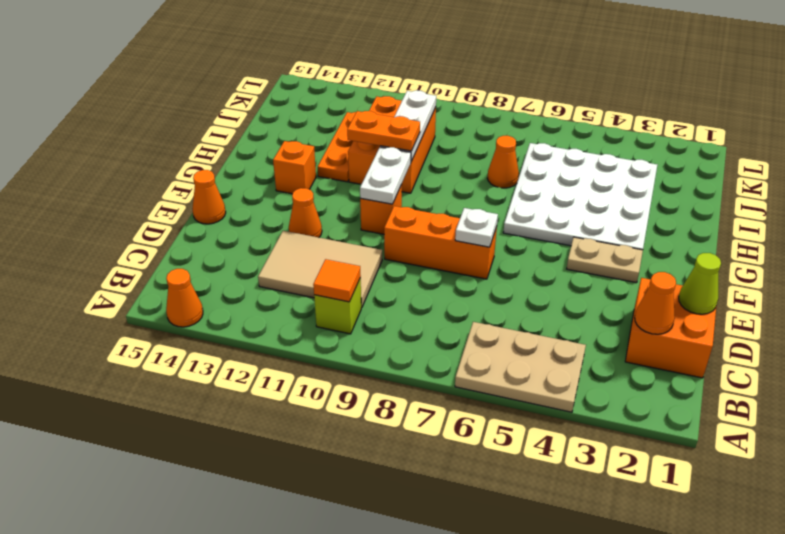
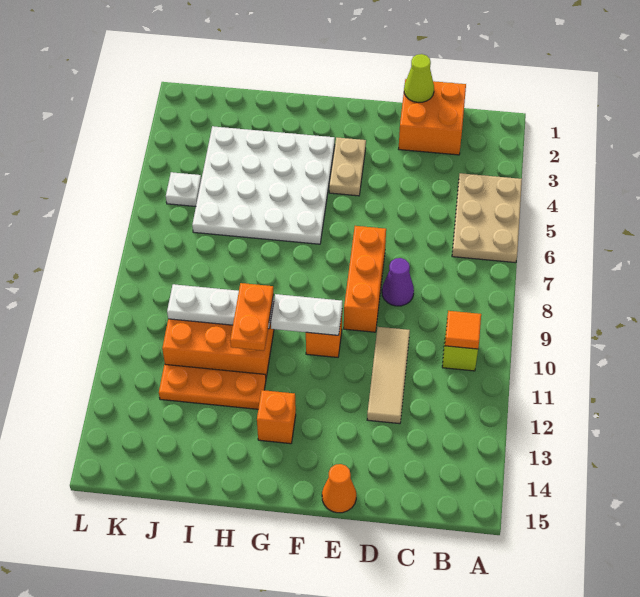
orange 1x1 cone [166,269,203,327] -> none
orange 1x1 cone [635,272,676,334] -> none
tan 2x3 tile [258,231,382,308] -> tan 1x3 tile [367,327,410,424]
none -> purple 1x1 cone [382,258,414,306]
white 1x1 plate [455,208,498,247] -> white 1x1 plate moved to [166,172,201,206]
orange 1x1 cone [289,188,322,237] -> none
orange 1x1 cone [487,136,519,188] -> none

